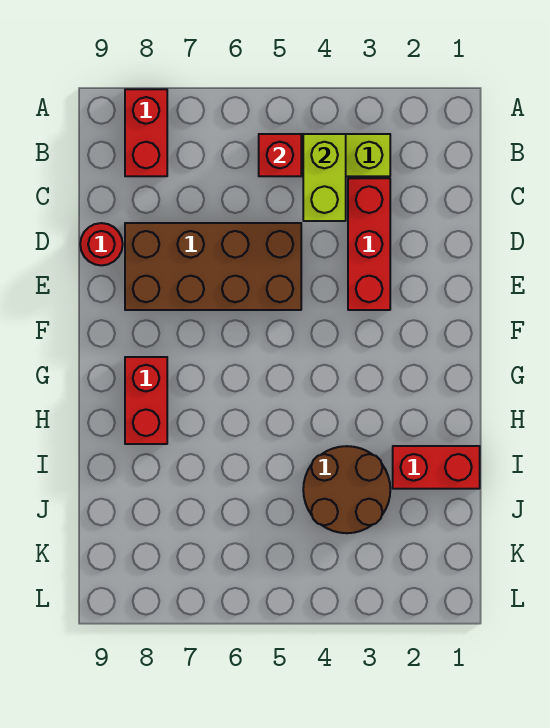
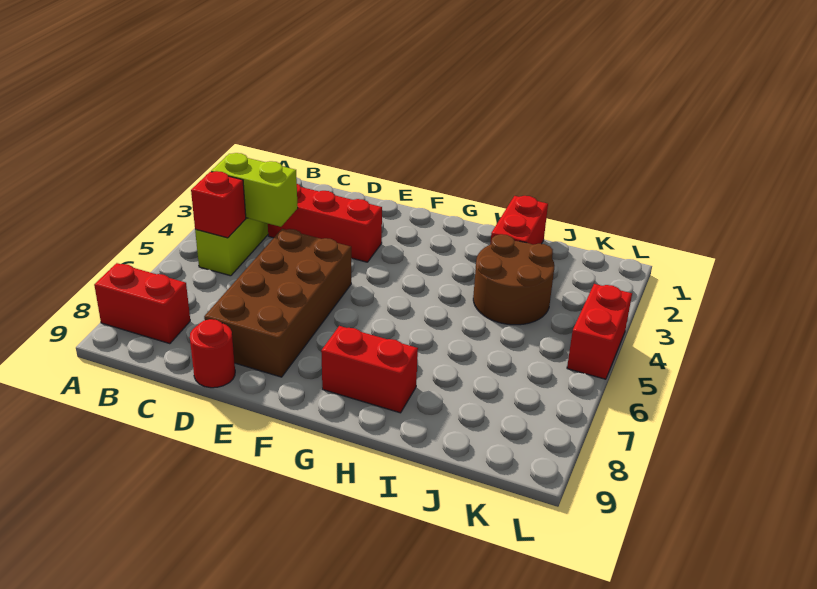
none -> red 1x2 brick [567,284,632,379]

